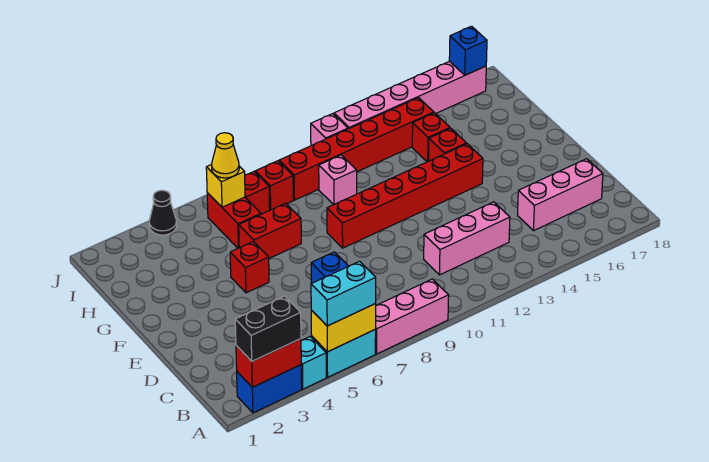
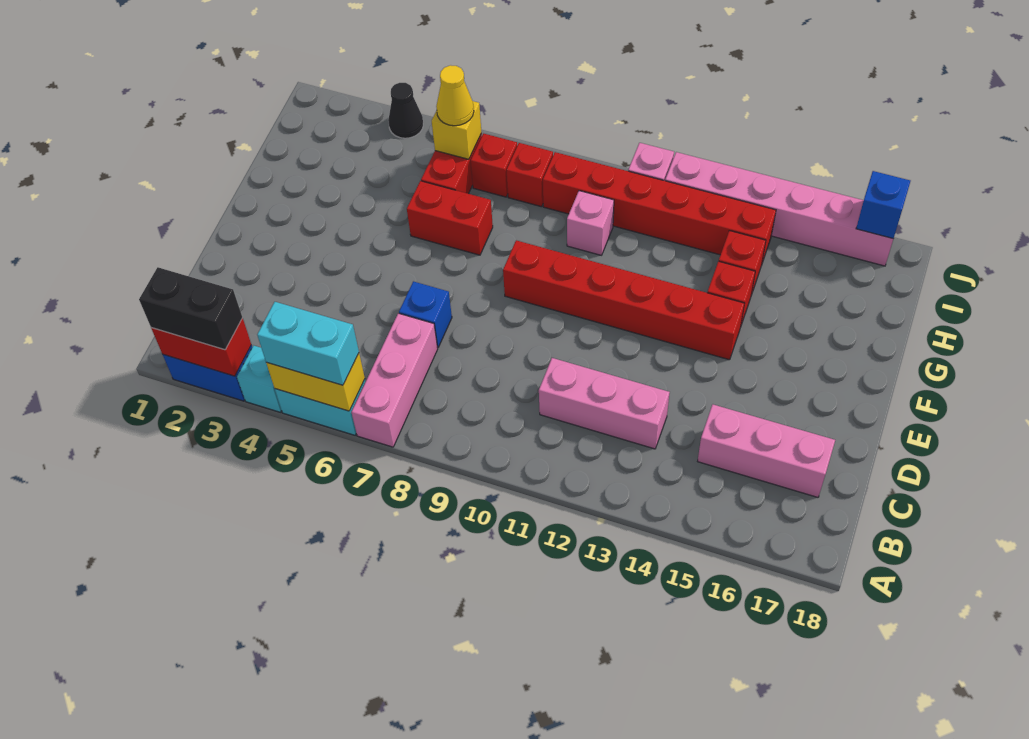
pink 1x3 brick [375,279,449,354] -> pink 1x3 brick turned to [351,313,438,447]
red 1x1 brick [230,242,269,293] -> none

